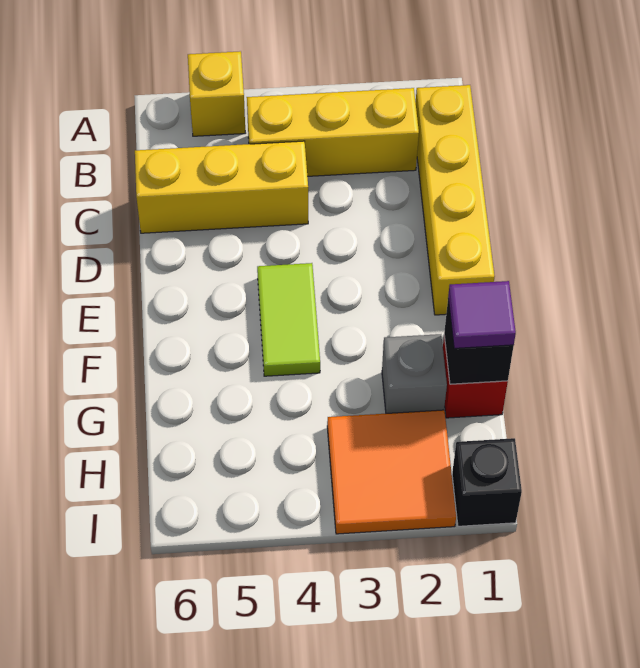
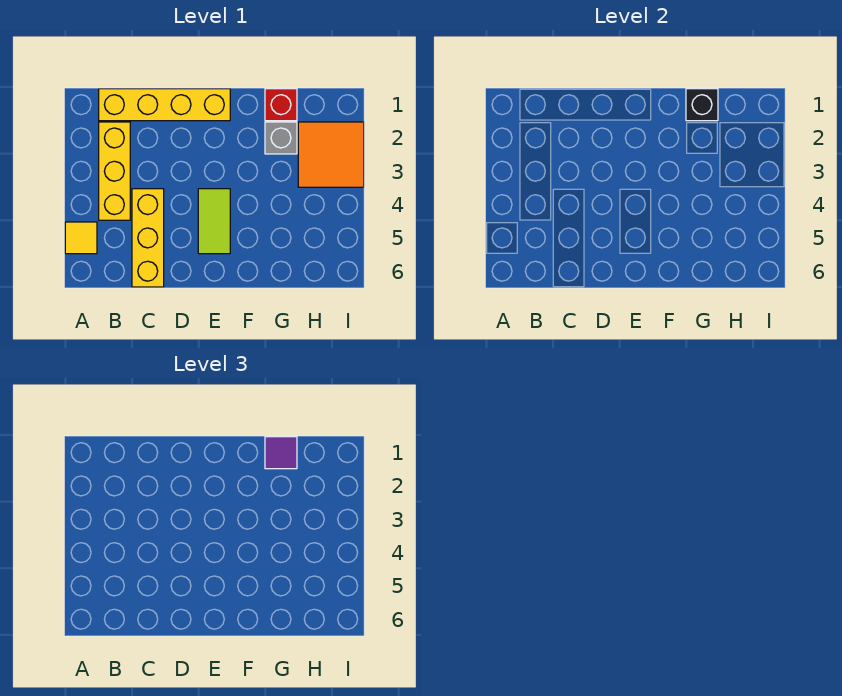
yellow 1x1 brick [188,51,245,136] -> yellow 1x1 tile [65,222,97,254]
lime 1x2 tile [257,263,320,376] -> lime 1x2 tile turned to [198,189,230,254]
black 1x1 brick [452,438,522,526] -> none

